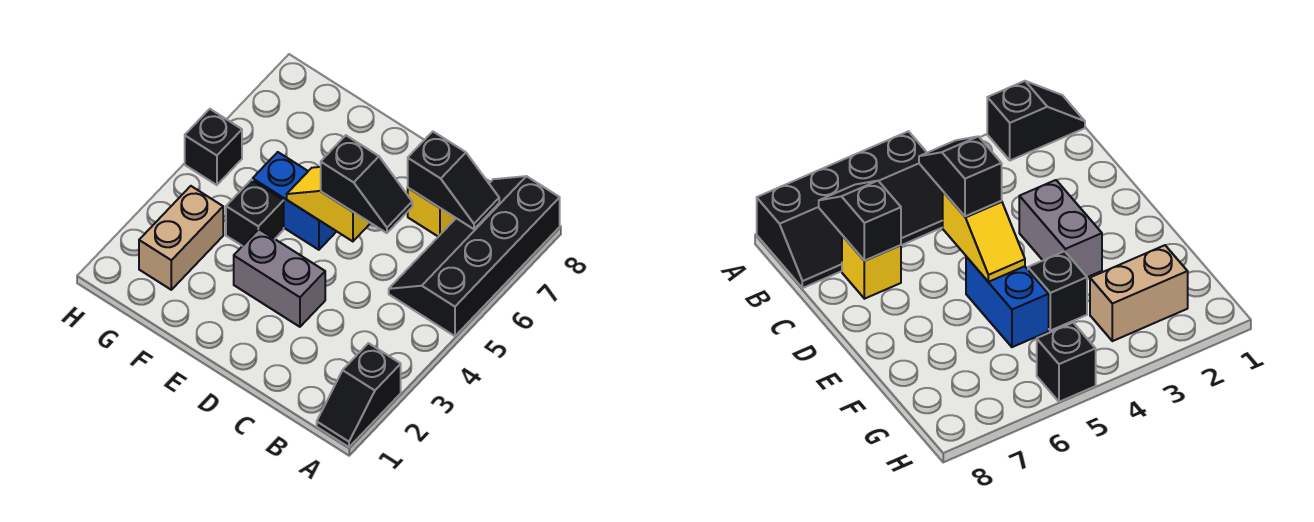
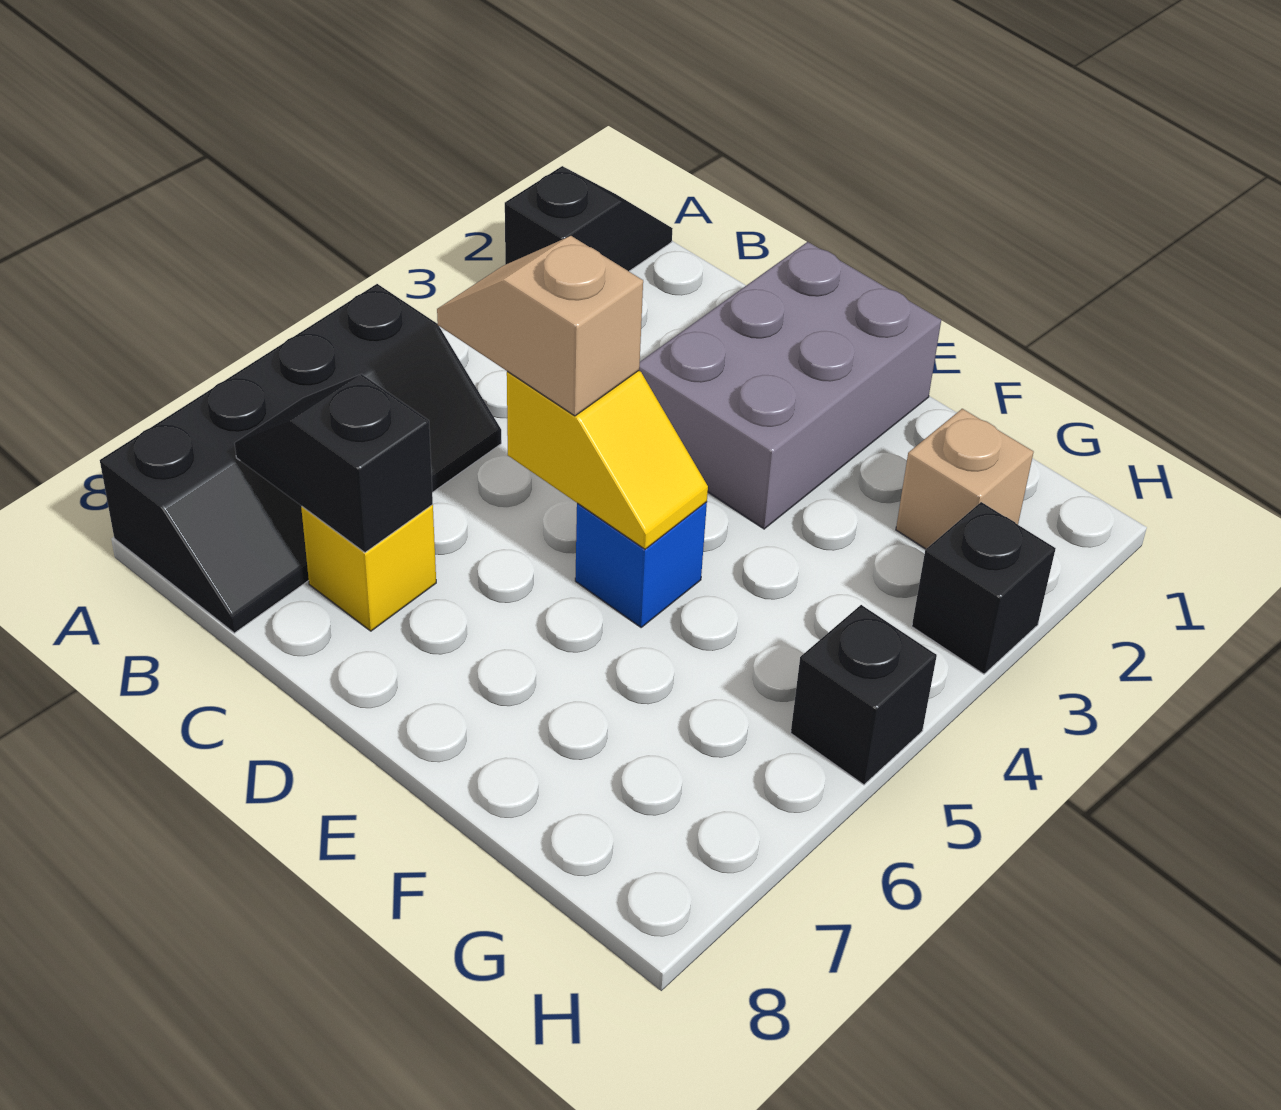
black 1x2 slope [321,135,412,233] -> tan 1x2 slope [437,236,643,416]
grey 1x2 brick [234,229,325,327] -> grey 2x3 brick [639,242,941,529]
blue 1x2 brick [253,152,337,250] -> blue 1x1 brick [575,502,707,627]
black 1x1 brick [226,180,284,246] -> black 1x1 brick moved to [912,502,1056,674]
tan 1x2 brick [139,186,223,290] -> tan 1x1 brick [896,409,1034,549]

